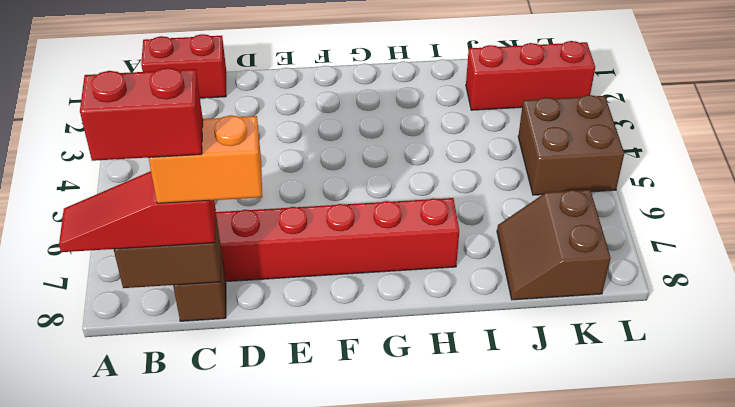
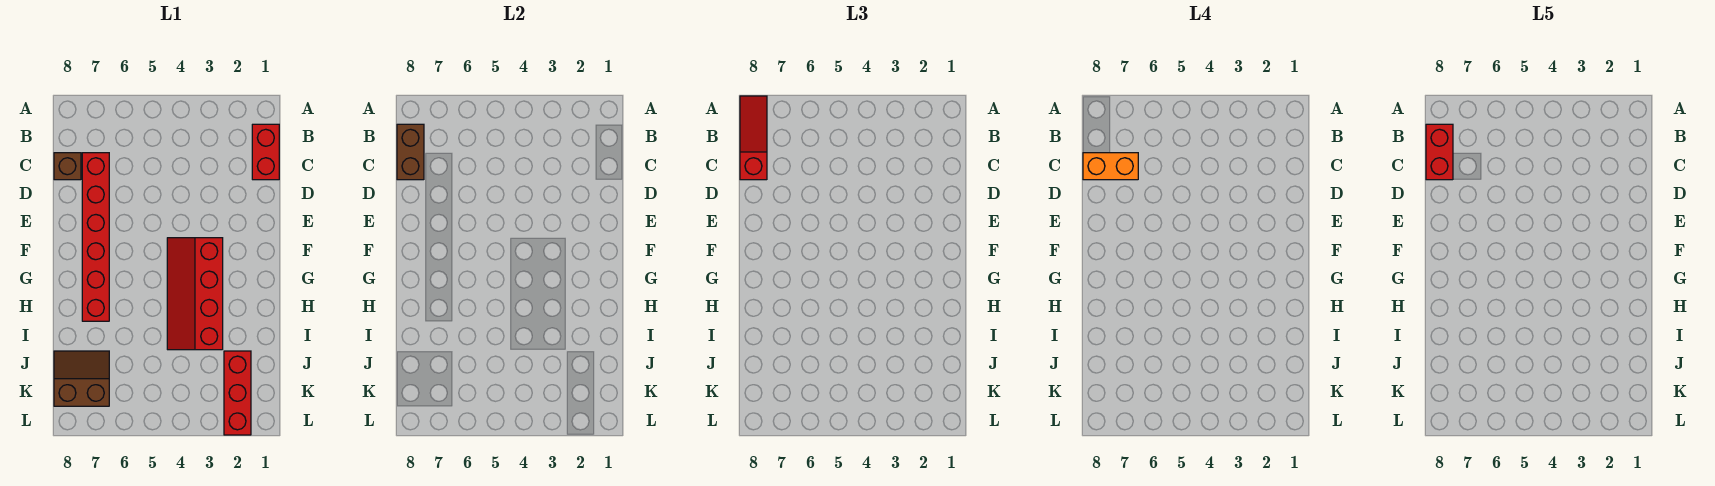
orange 1x2 brick [149,115,262,203] -> orange 1x2 brick turned to [1083,153,1138,180]
none -> red 2x4 slope [167,238,223,350]
brown 2x2 brick [518,95,624,195] -> none

